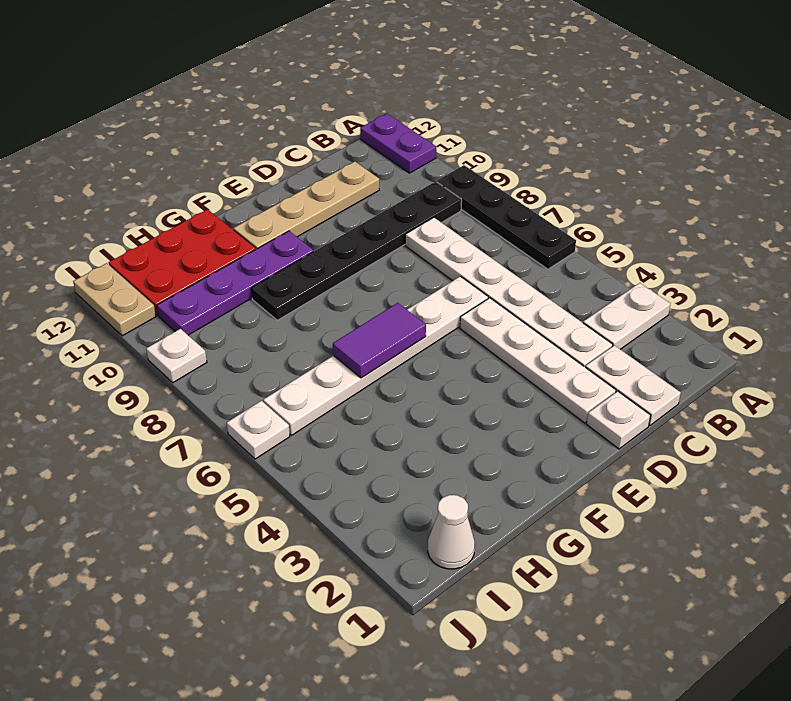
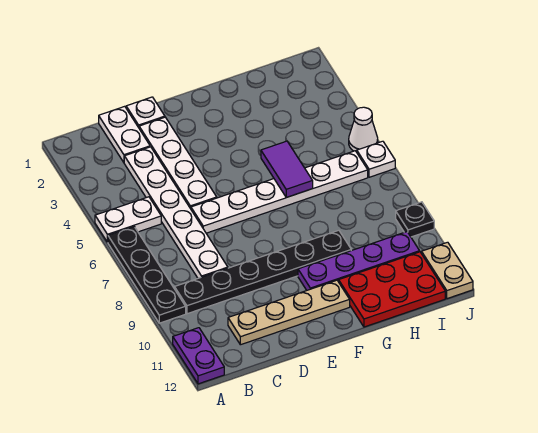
white 1x2 plate [583,283,670,349] -> white 1x2 plate moved to [95,197,161,242]
purple 1x2 tile [333,303,426,378] -> purple 1x2 tile turned to [261,141,313,197]
white 1x1 cone [428,495,475,569] -> white 1x1 cone moved to [349,107,378,152]
white 1x1 plate [146,329,207,383] -> black 1x1 plate [396,202,434,237]

